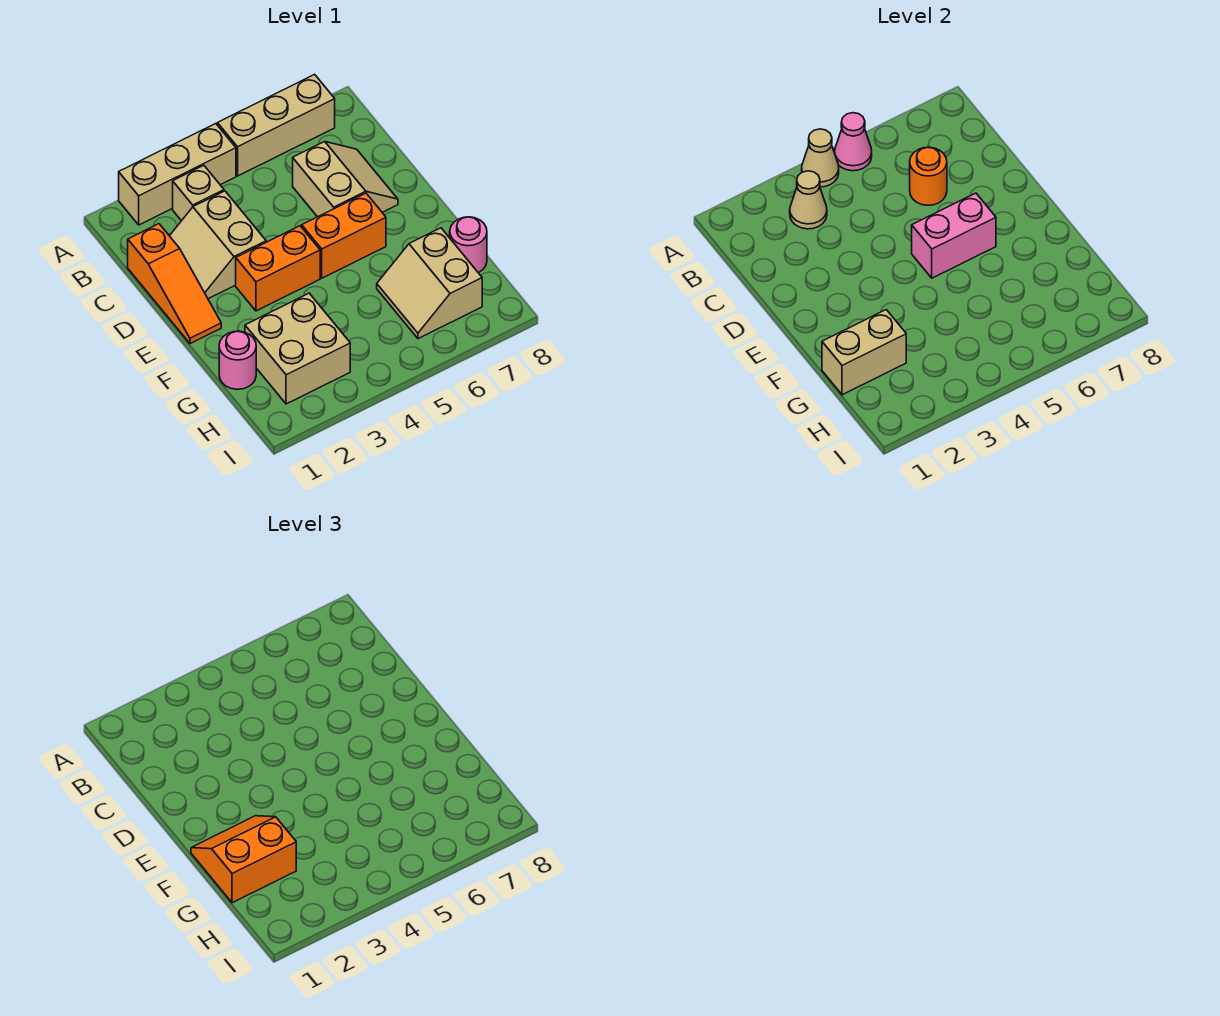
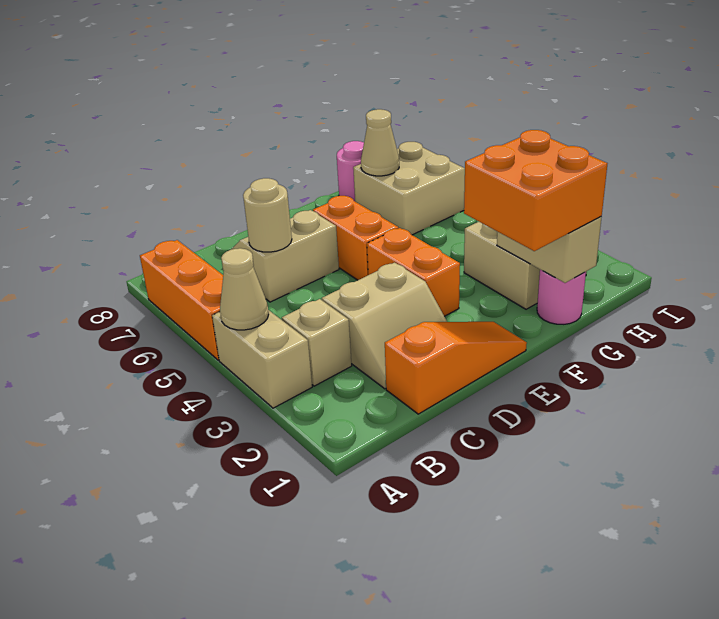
tan 1x3 brick [119,124,236,225] -> tan 1x2 brick [212,310,312,408]
tan 1x3 brick [217,74,335,176] -> orange 1x3 brick [140,240,223,360]
pink 1x1 cone [835,113,872,171] -> none
tan 1x1 cone [790,171,827,229] -> tan 1x1 cone moved to [361,109,399,176]
orange 1x1 round brick [910,147,947,205] -> tan 1x1 round brick [243,178,292,252]
pink 1x2 brick [912,193,996,278] -> none
orange 2x2 slope [191,816,296,903] -> orange 2x2 brick [464,130,608,251]
tan 2x2 slope [377,228,482,339] -> tan 2x2 brick [353,142,465,235]

